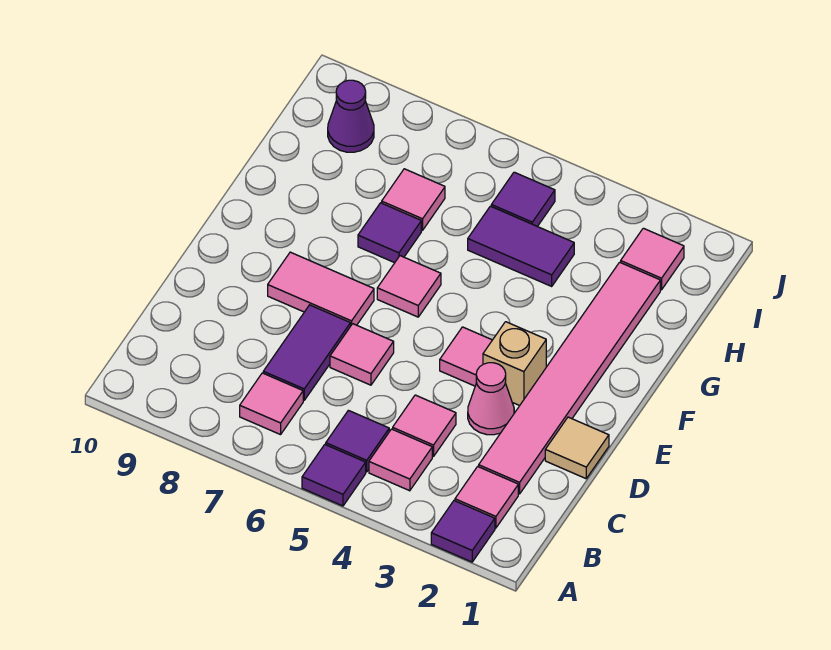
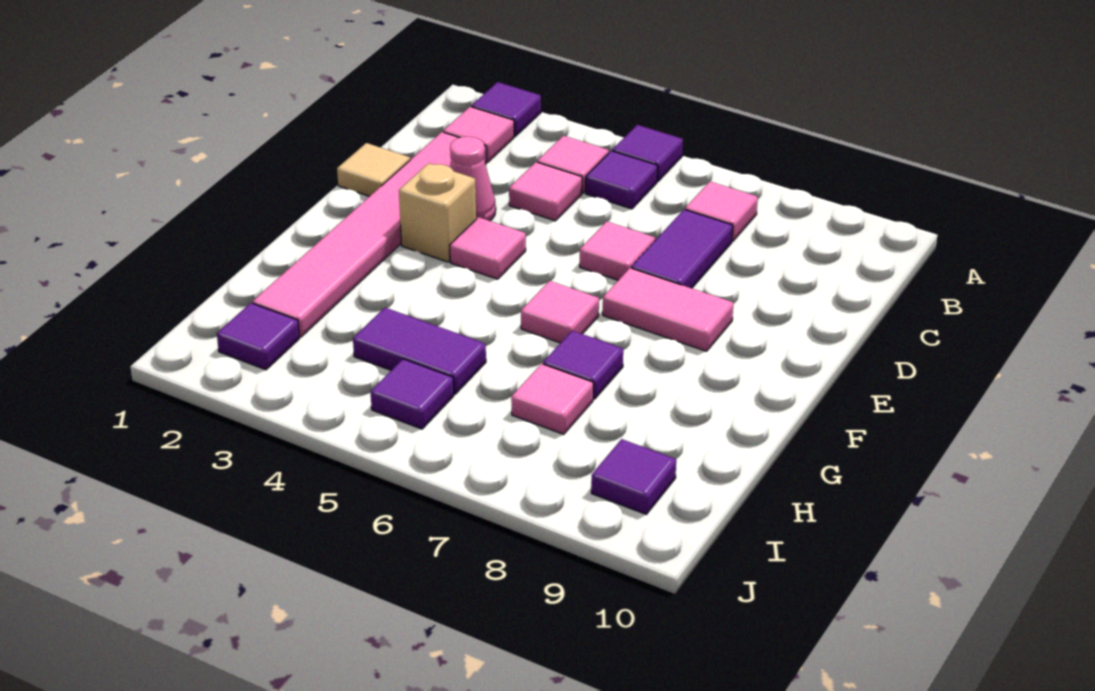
pink 1x1 tile [621,228,684,290] -> purple 1x1 tile [217,303,300,370]
purple 1x1 cone [328,80,374,152] -> purple 1x1 tile [591,439,676,514]

